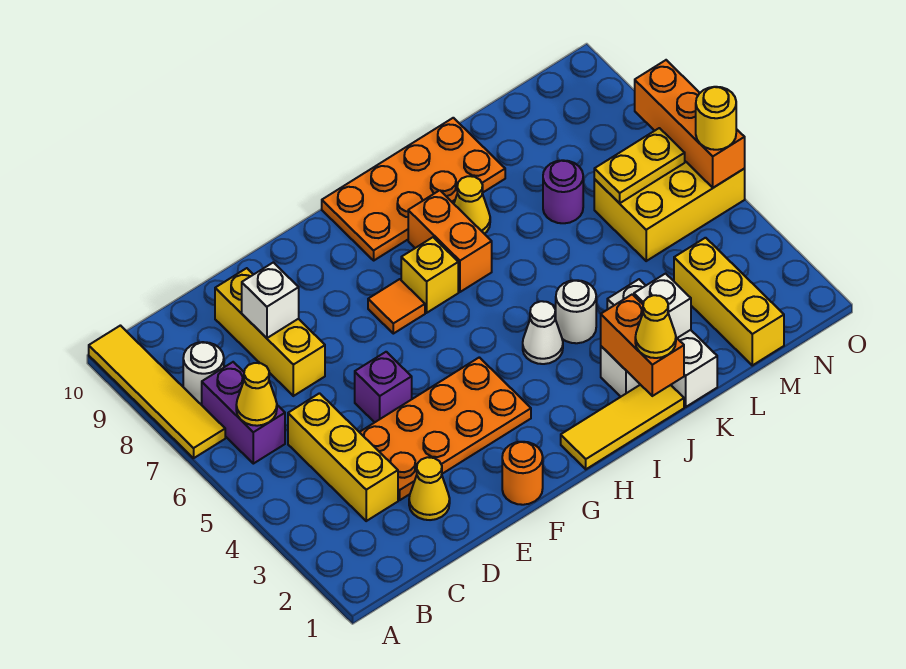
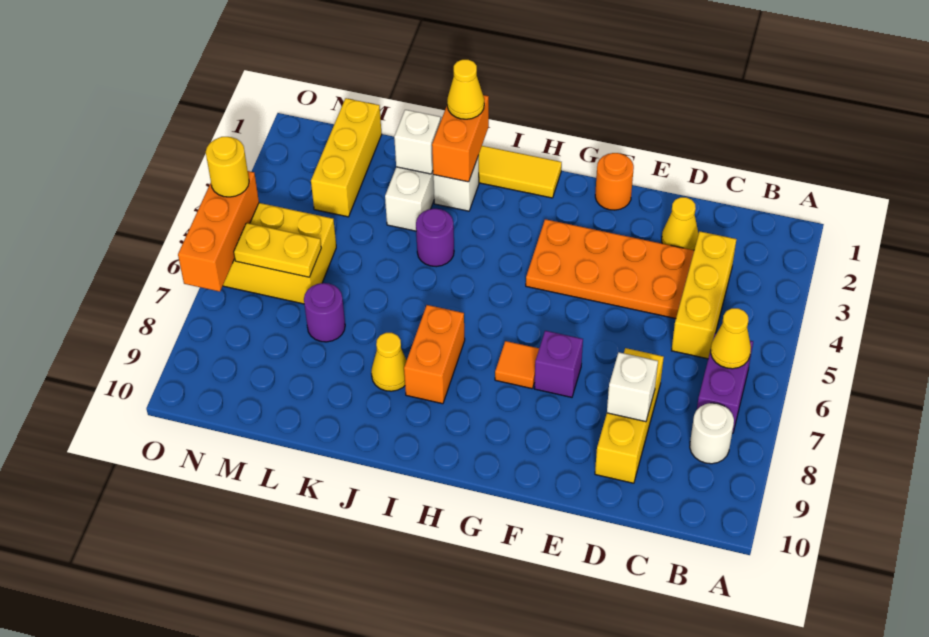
yellow 1x4 tile [89,326,225,458] -> none
purple 1x1 brick [355,352,412,422] -> purple 1x1 brick moved to [534,331,583,397]
yellow 1x1 brick [401,237,458,313] -> none
orange 2x4 plate [322,118,505,260] -> none
white 1x1 cone [523,301,563,364] -> none
white 1x1 round brick [556,280,596,343] -> purple 1x1 round brick [416,209,454,267]

